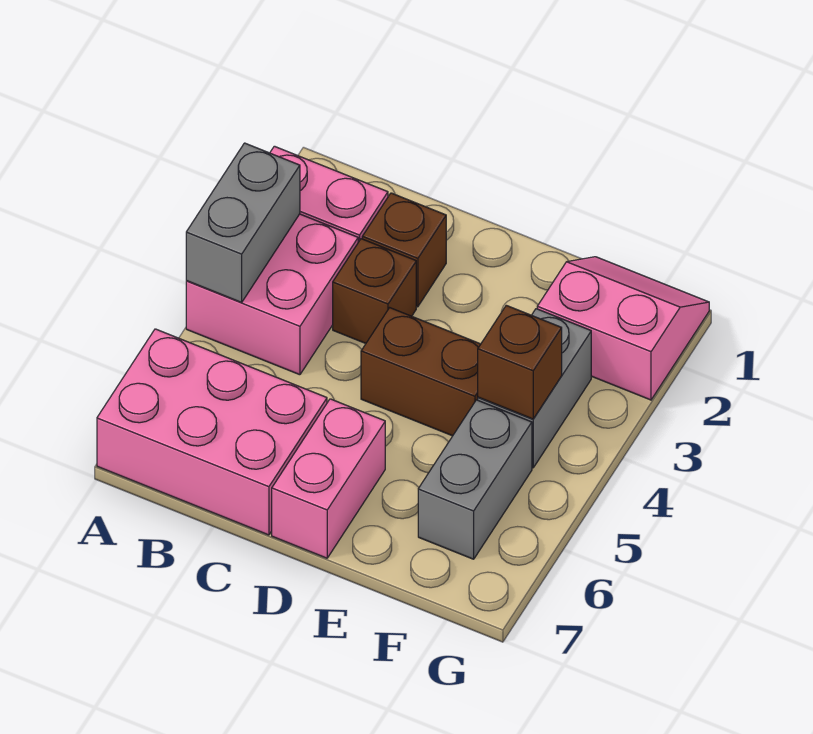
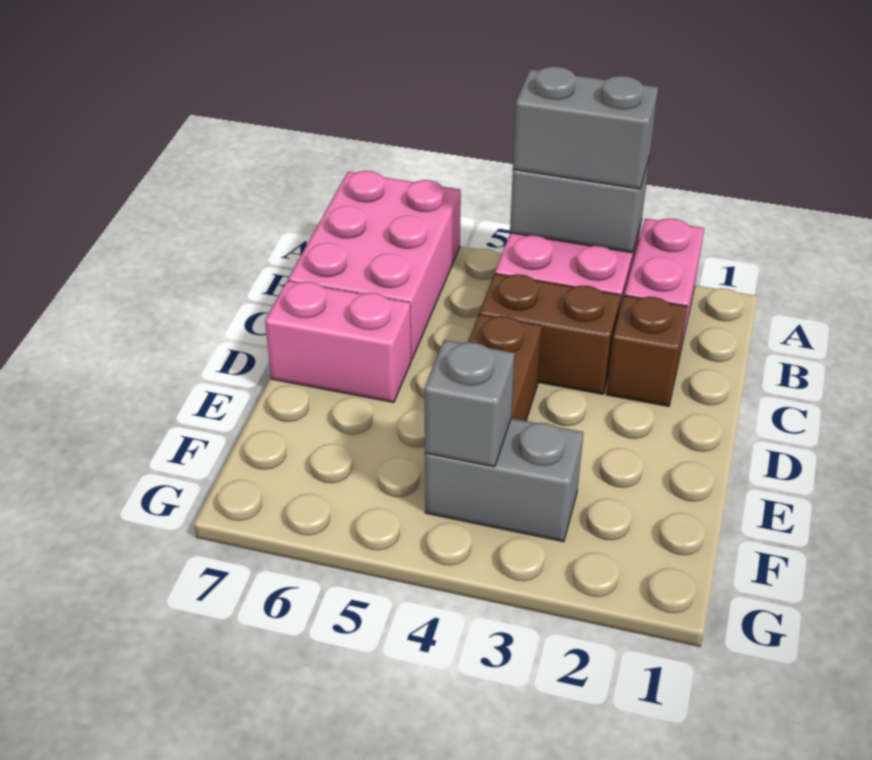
brown 1x1 brick [333,239,416,343] -> brown 1x2 brick [479,274,621,394]
pink 2x2 slope [537,257,709,400] -> none
brown 1x1 brick [478,305,562,419] -> grey 1x1 brick [424,340,515,467]
grey 1x2 brick [418,400,532,559] -> grey 1x2 brick moved to [513,66,658,189]

